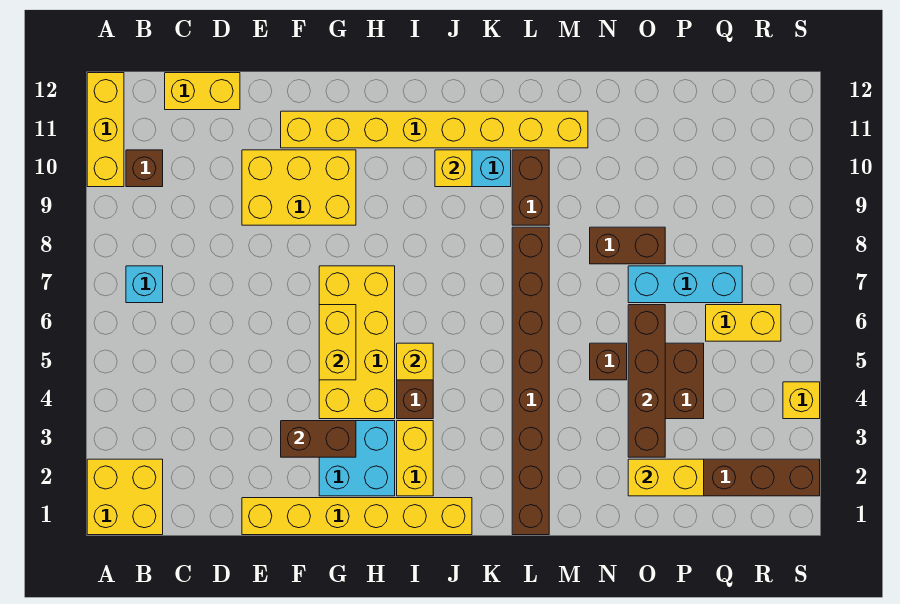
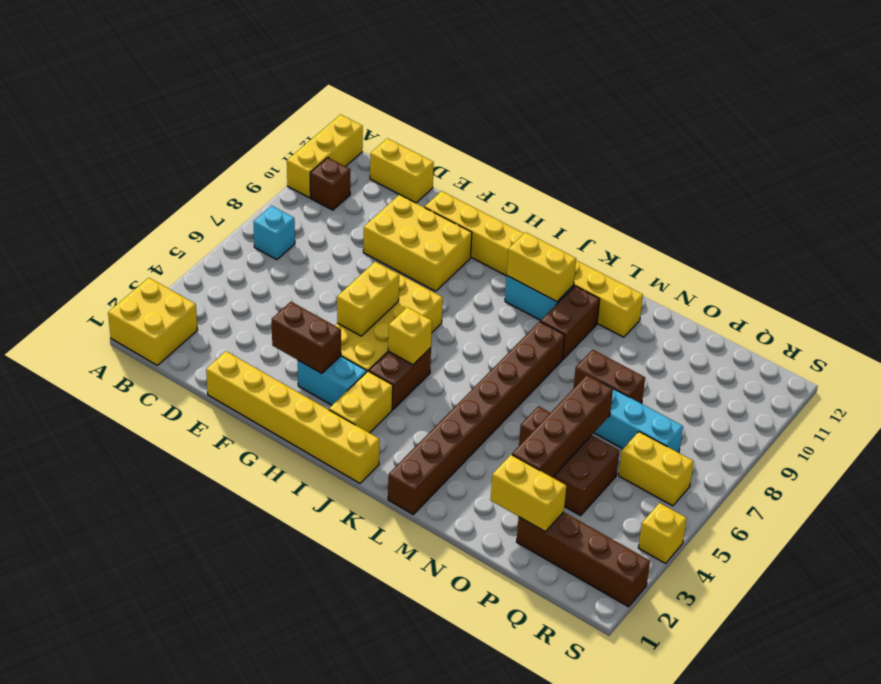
cyan 2x2 brick [319,421,395,496] -> cyan 1x2 brick [298,356,367,405]
yellow 1x1 brick [435,150,472,187] -> yellow 1x2 brick [507,232,576,302]

